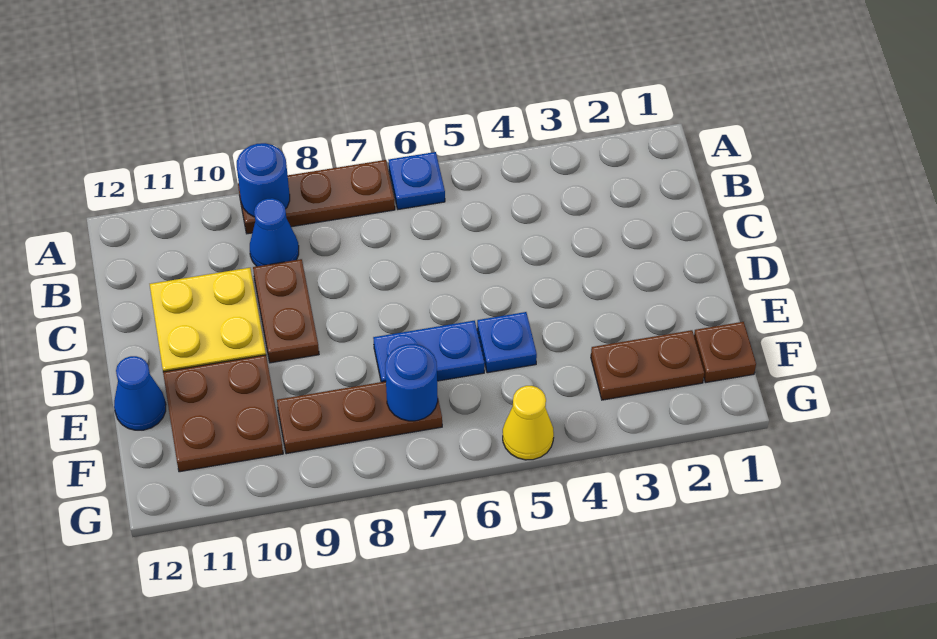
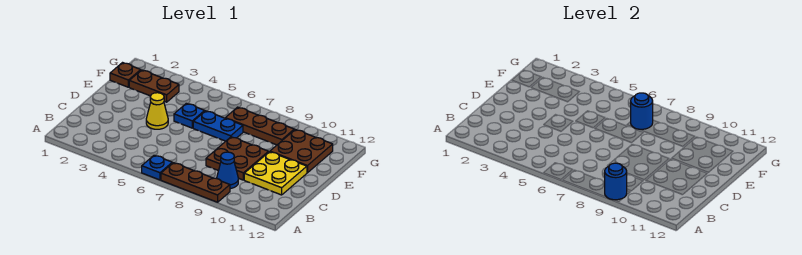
brown 1x2 plate [253,259,319,363] -> brown 2x2 plate [206,137,268,180]
blue 1x1 cone [114,356,166,430] -> none
yellow 1x1 cone [503,386,554,460] -> yellow 1x1 cone moved to [146,93,168,129]

